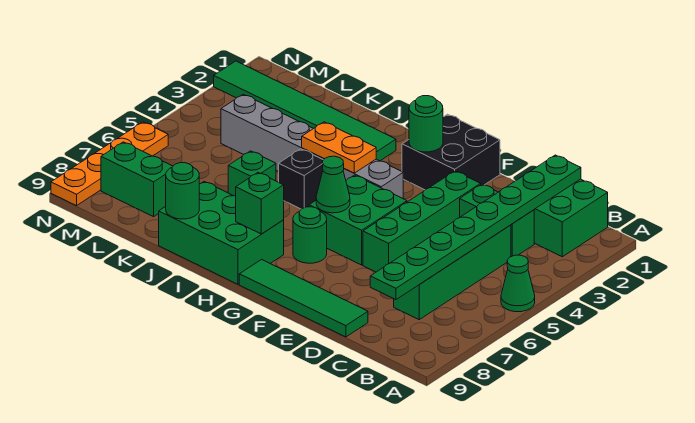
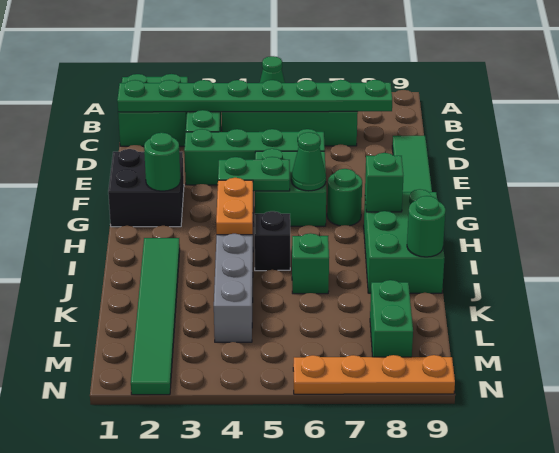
none -> green 1x2 plate [218,157,290,191]

